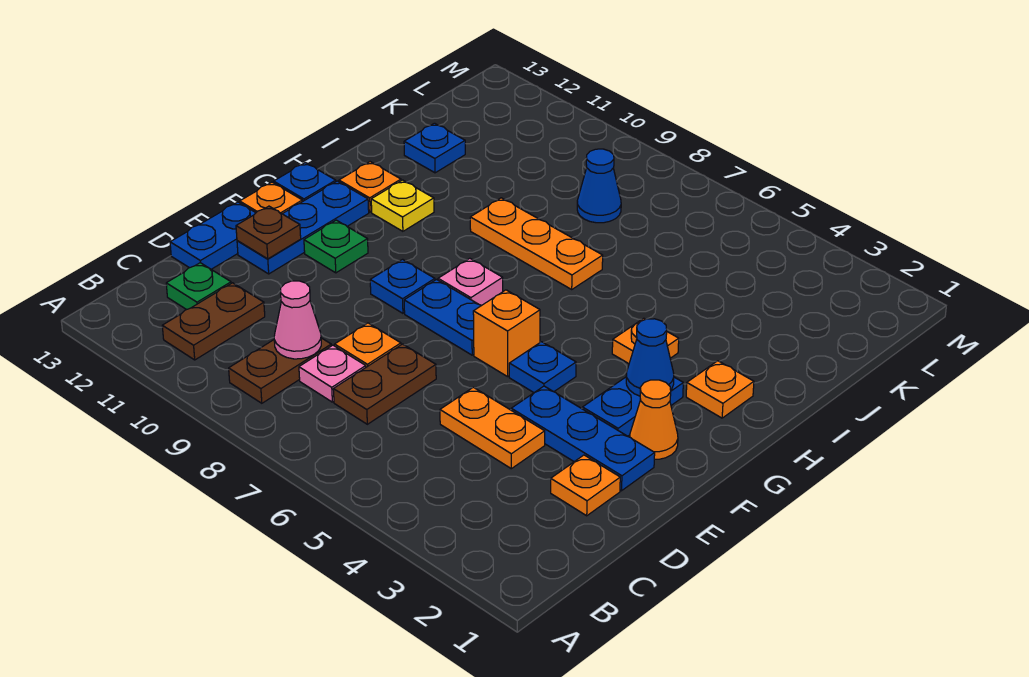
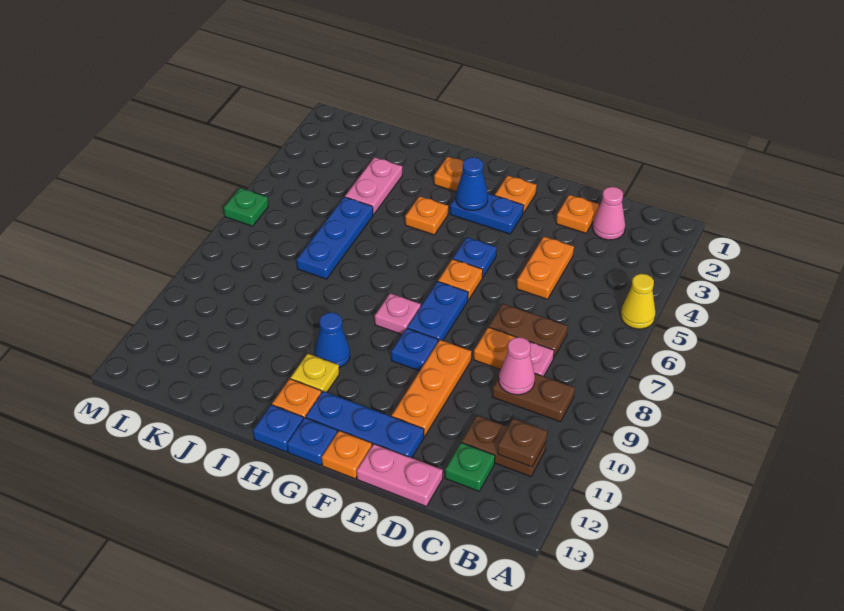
none -> yellow 1x1 cone [621,274,656,329]
none -> pink 1x1 cone [592,187,625,240]
blue 1x2 plate [170,202,256,269] -> pink 1x2 plate [357,444,443,507]
blue 1x3 plate [511,386,655,491] -> blue 1x3 plate moved to [297,197,373,279]
brown 1x1 plate [236,206,301,259] -> brown 1x1 plate moved to [498,419,547,467]
orange 1x1 cone [630,380,678,460] -> orange 1x1 plate [495,176,536,213]
orange 1x1 brick [473,290,540,377] -> orange 1x1 plate [438,259,483,300]
green 1x1 plate [304,220,368,273] -> green 1x1 plate moved to [224,188,268,226]
orange 1x3 plate [470,198,603,289] -> orange 1x3 plate moved to [392,340,472,437]
none -> pink 1x2 plate [345,157,402,215]
blue 1x1 plate [404,123,465,173] -> blue 1x1 plate moved to [253,405,303,452]
blue 1x1 cone [577,149,621,223] -> blue 1x1 cone moved to [315,312,350,368]

